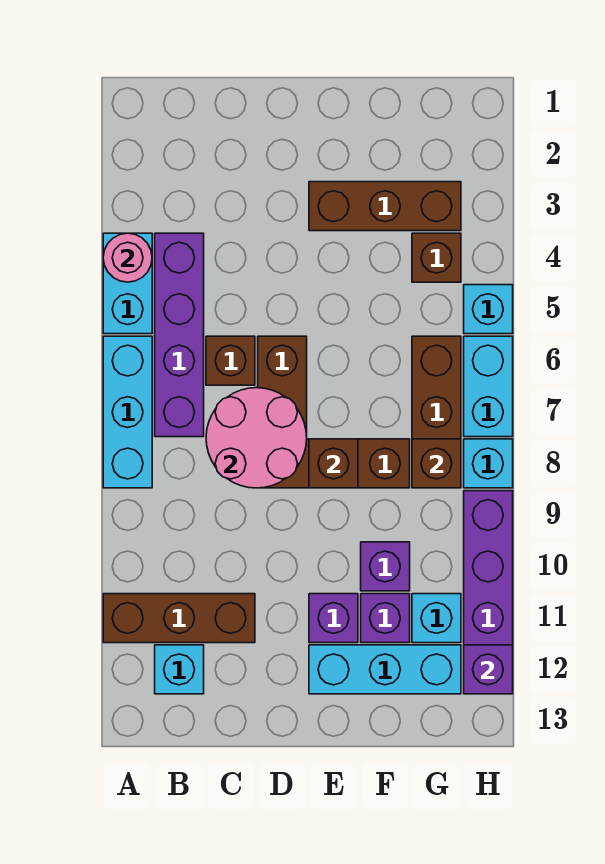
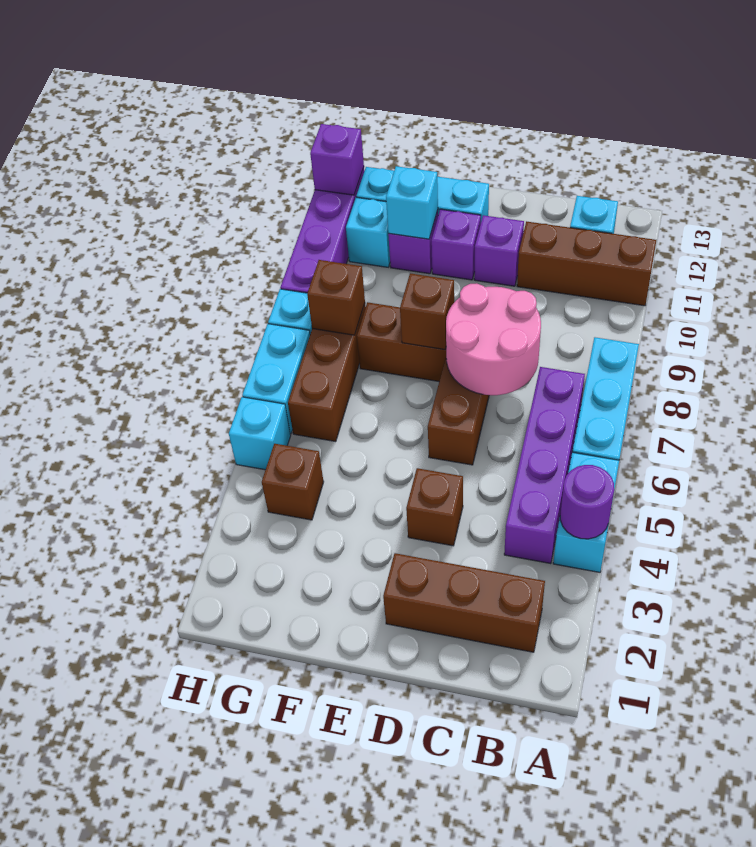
pink 1x1 round brick [103,233,152,282] -> purple 1x1 round brick [560,465,614,539]
brown 1x1 brick [206,336,255,385] -> brown 1x1 brick moved to [406,468,463,546]
brown 1x3 brick [309,182,461,231] -> brown 1x3 brick moved to [383,553,545,652]
purple 1x1 brick [361,542,410,591] -> purple 1x1 brick moved to [474,215,524,286]
none -> cyan 1x1 brick [386,166,438,239]

